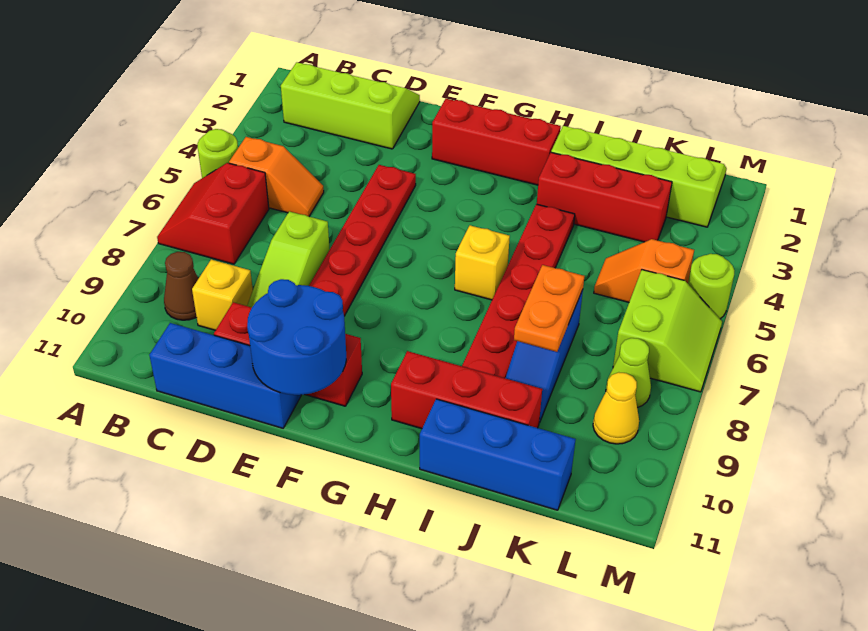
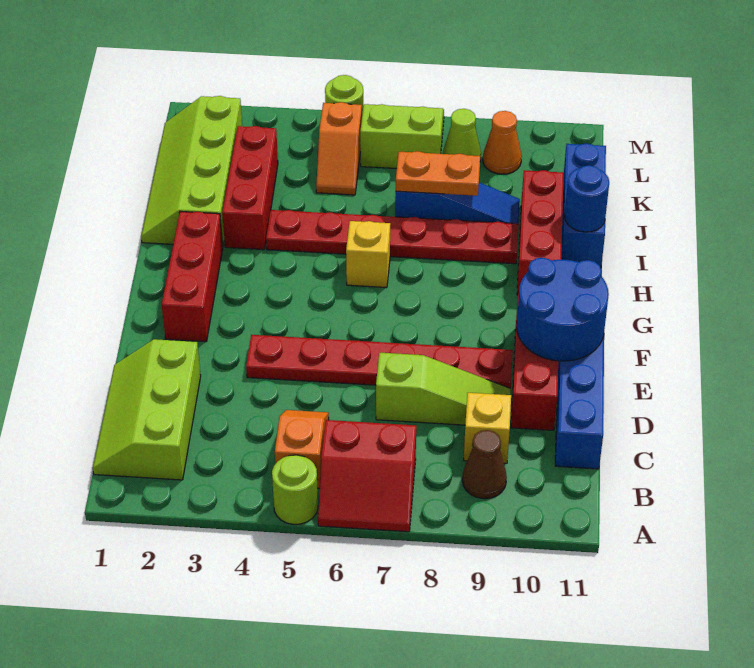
none -> blue 1x1 round brick [565,165,609,232]
yellow 1x1 cone [593,372,639,444] -> orange 1x1 cone [483,111,522,174]

